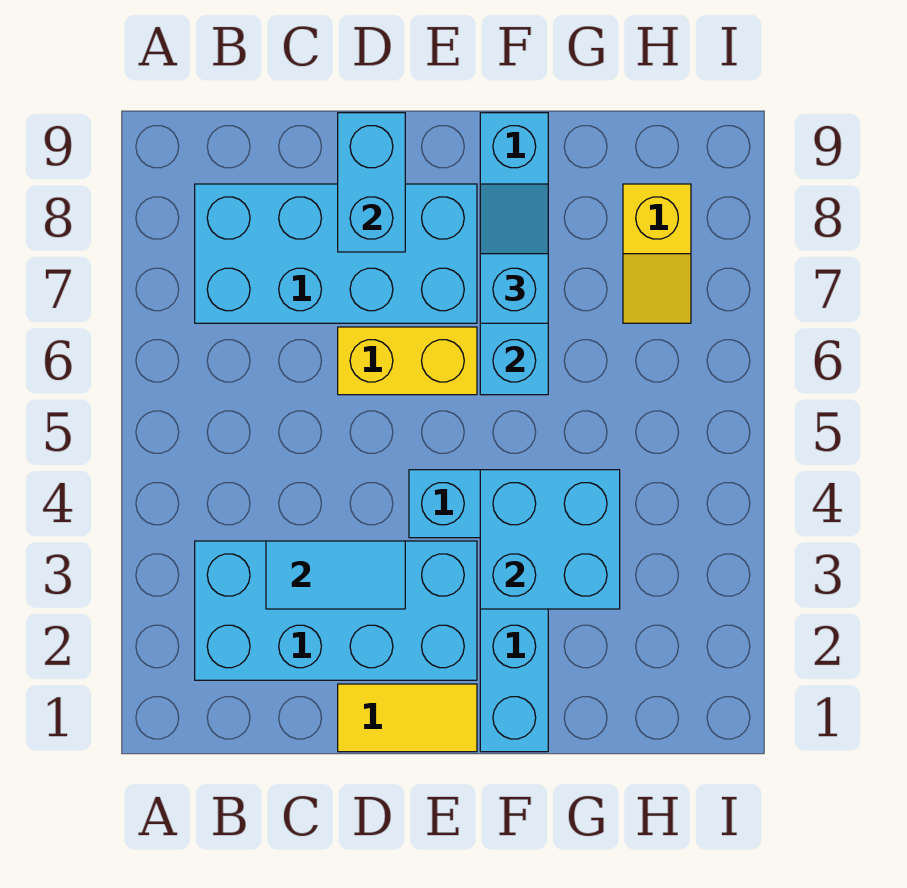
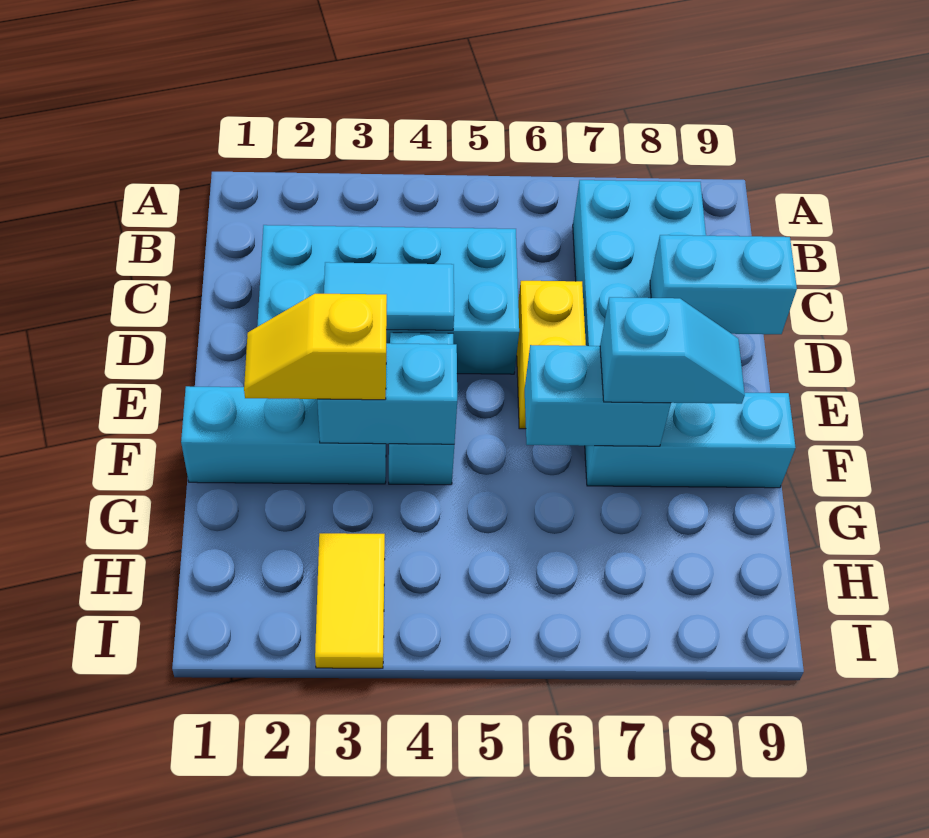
cyan 2x4 brick [195,541,477,680] -> cyan 2x4 brick turned to [257,225,519,374]
cyan 1x2 tile [266,541,405,609] -> cyan 1x2 tile turned to [324,262,454,330]
yellow 1x2 tile [338,684,477,752] -> yellow 1x2 tile moved to [315,533,385,668]
cyan 2x2 brick [480,470,620,609] -> cyan 1x2 brick [317,343,457,444]
yellow 1x2 slope [623,184,691,323] -> yellow 1x2 slope moved to [244,294,387,400]

